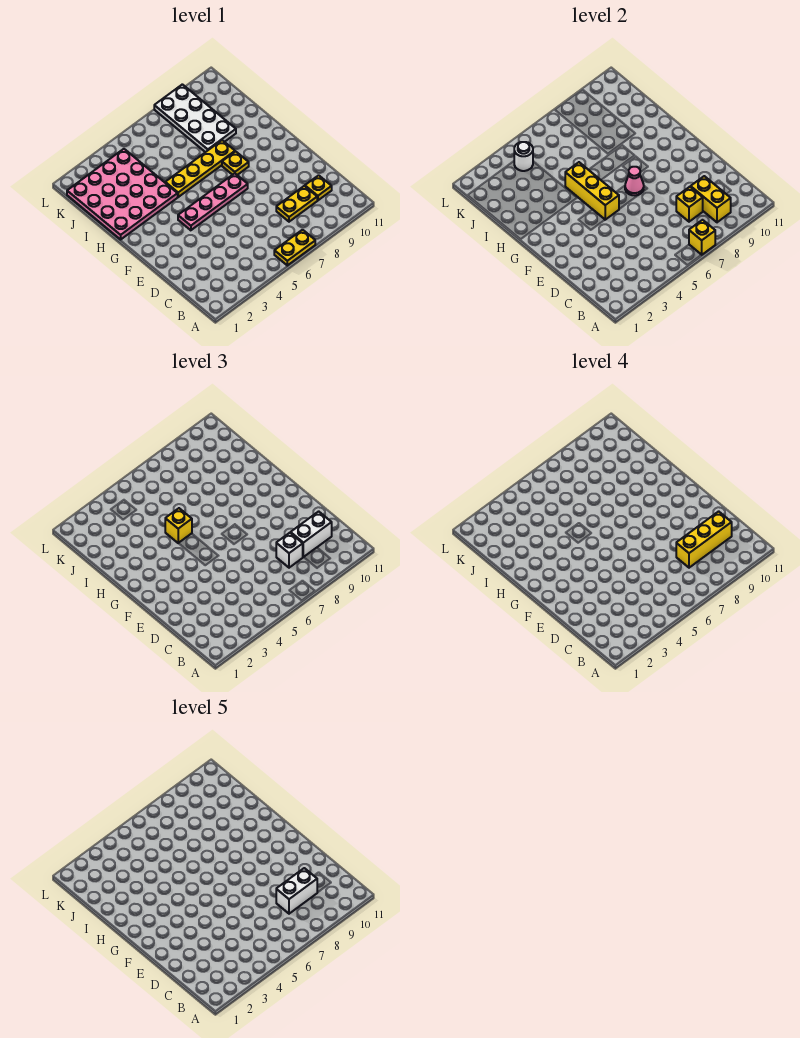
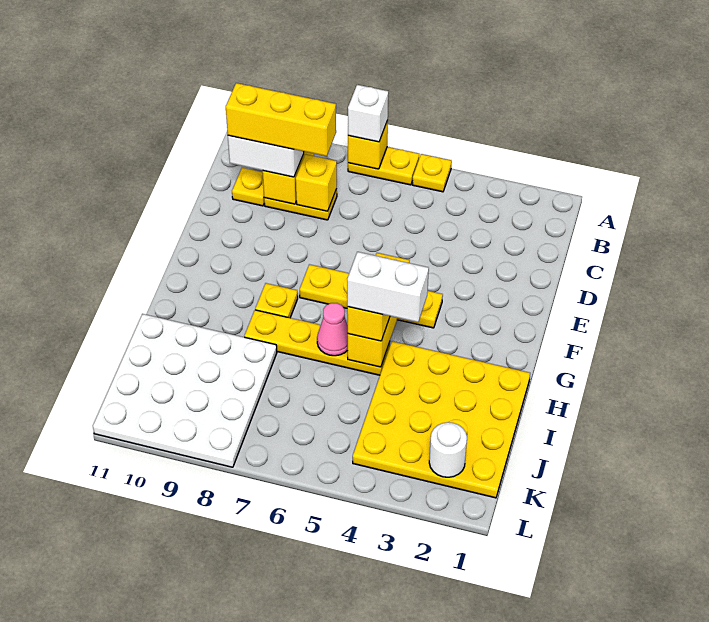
none -> yellow 1x1 plate [412,154,452,192]
white 1x1 brick [276,533,303,568] -> white 1x1 brick moved to [348,85,388,142]
white 1x2 brick [276,868,317,914] -> white 1x2 brick moved to [347,252,429,322]
pink 1x4 plate [178,173,248,230] -> yellow 1x4 plate [300,264,443,328]
pink 1x1 cone [625,167,644,195] -> pink 1x1 cone moved to [317,303,348,356]
pink 4x4 plate [67,149,178,239] -> yellow 4x4 plate [353,341,530,498]
white 2x4 plate [154,84,236,152] -> white 4x4 plate [93,314,277,467]
white 1x1 round brick [514,142,533,171] -> white 1x1 round brick moved to [429,422,467,477]

